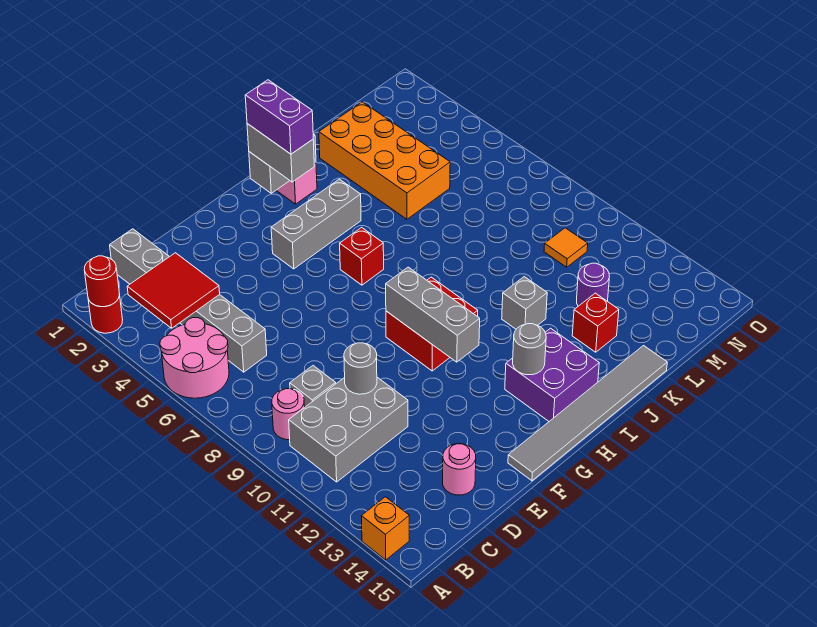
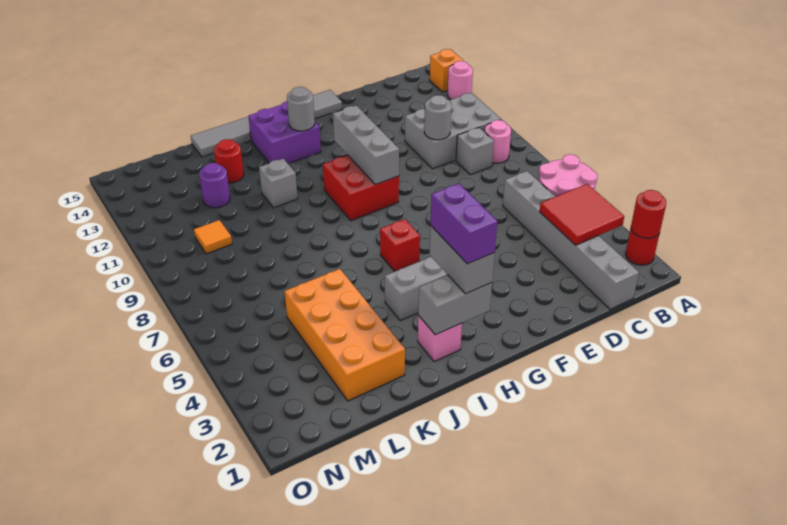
pink 1x1 round brick [443,444,476,495] -> pink 1x1 round brick moved to [448,61,473,100]
red 1x1 brick [572,293,619,352] -> red 1x1 round brick [214,139,244,183]

